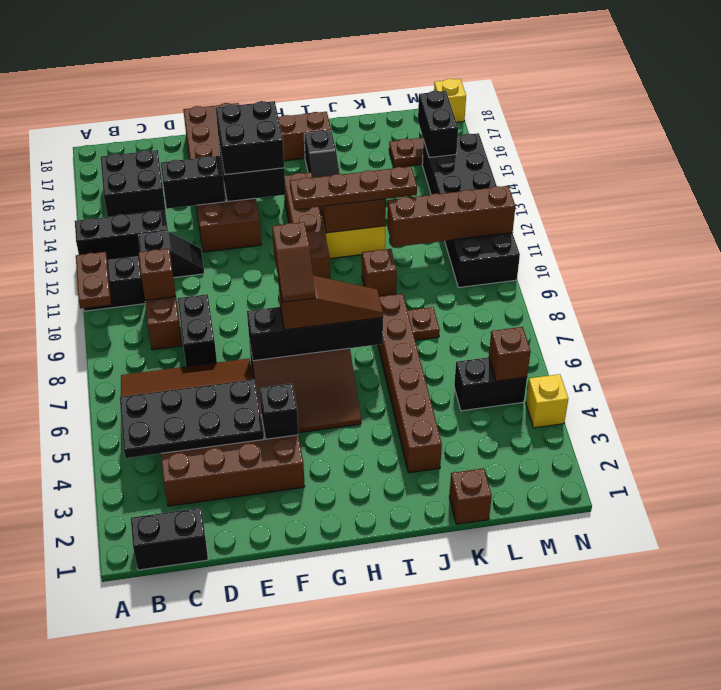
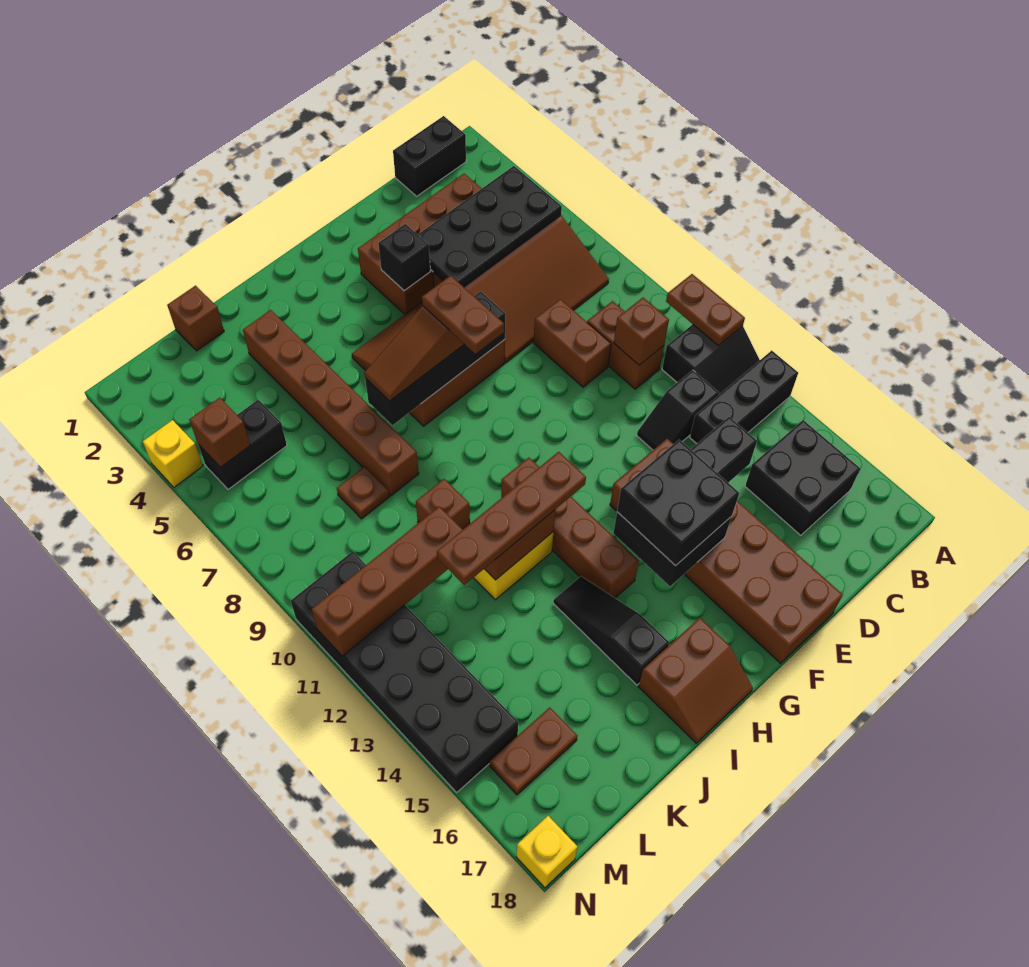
black 1x2 brick [178,294,217,366] -> brown 1x2 brick [534,299,611,387]
brown 1x2 slope [272,222,315,302] -> brown 1x2 plate [422,276,504,354]
black 1x2 brick [418,91,458,158] -> none

